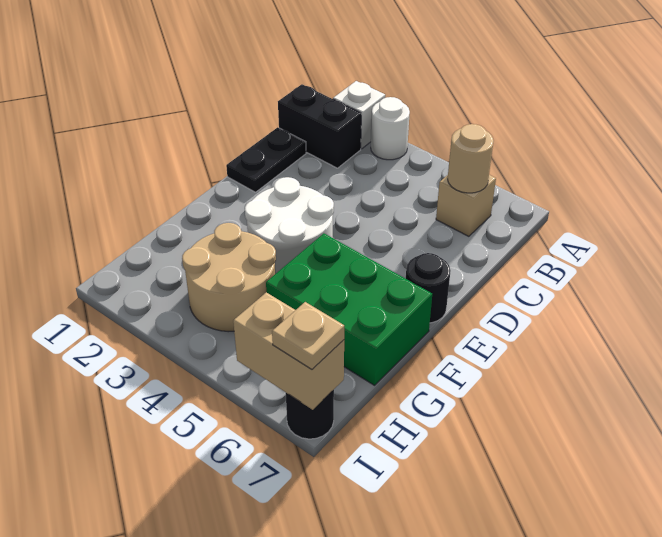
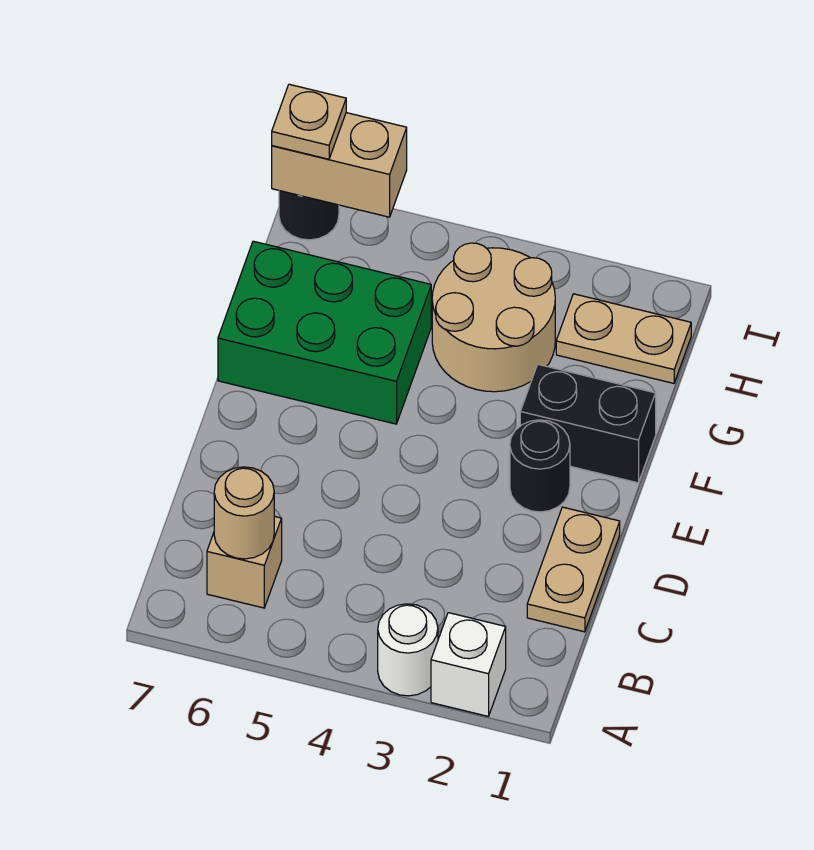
black 1x2 brick [278,84,361,168] -> black 1x2 brick moved to [520,364,656,483]
black 1x2 plate [226,127,306,192] -> tan 1x2 plate [527,507,620,632]
white 2x2 round brick [245,177,334,274] -> none
black 1x1 round brick [406,253,451,323] -> black 1x1 round brick moved to [510,420,570,512]
none -> tan 1x2 plate [556,294,691,383]

